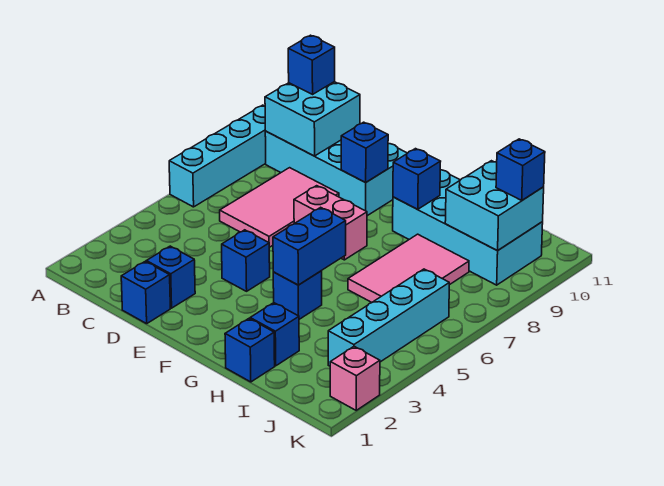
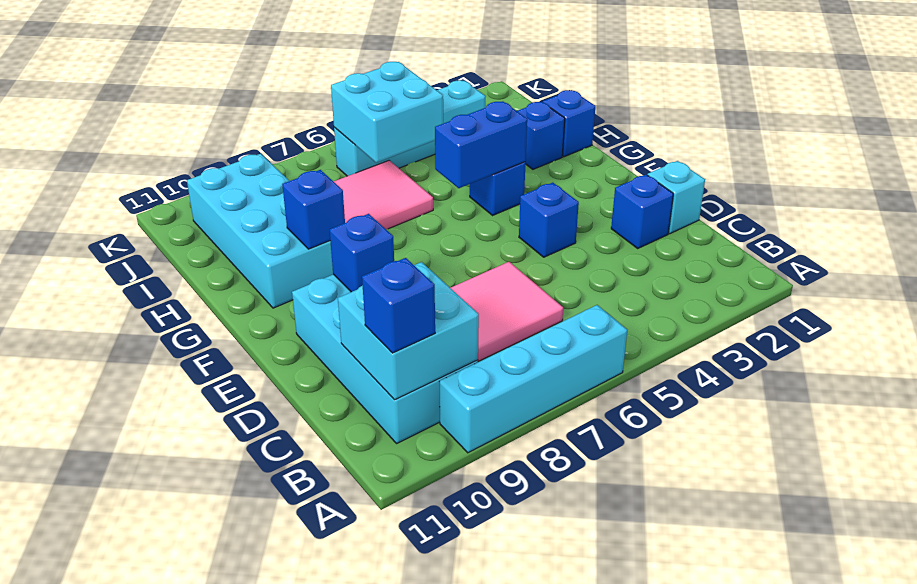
blue 1x1 brick [121,261,170,324] -> cyan 1x1 brick [647,161,705,234]
pink 1x2 brick [294,186,367,260] -> none
cyan 2x2 brick [445,161,544,251] -> cyan 2x2 brick moved to [331,62,443,163]
blue 1x1 brick [496,139,545,200] -> none
pink 1x1 brick [330,346,380,410] -> none

